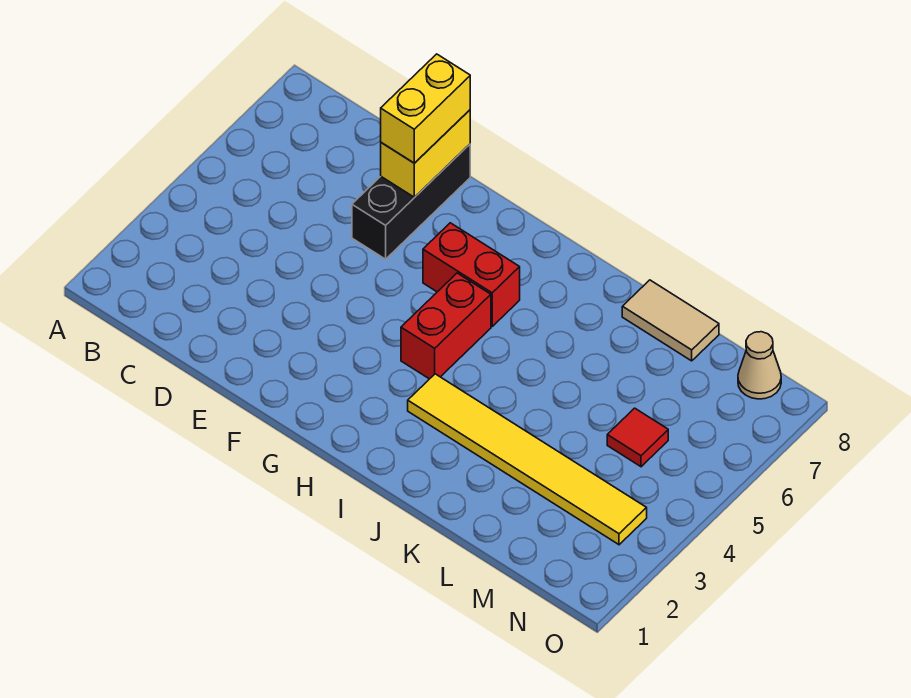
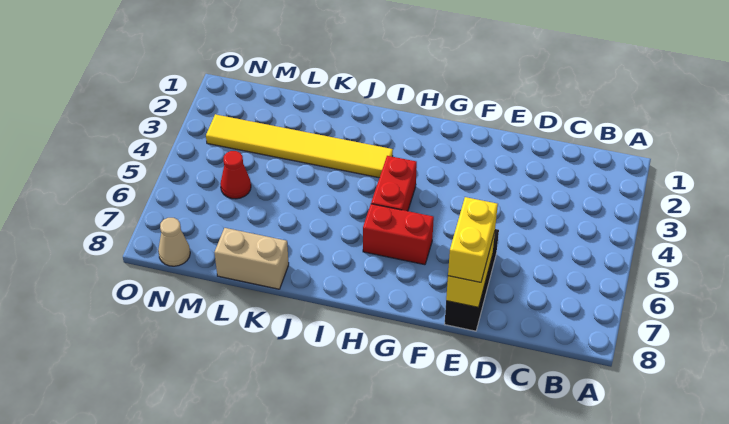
tan 1x2 tile [622,280,719,361] -> tan 1x2 brick [214,228,289,289]
red 1x1 tile [607,408,668,467] -> red 1x1 cone [220,151,251,199]

